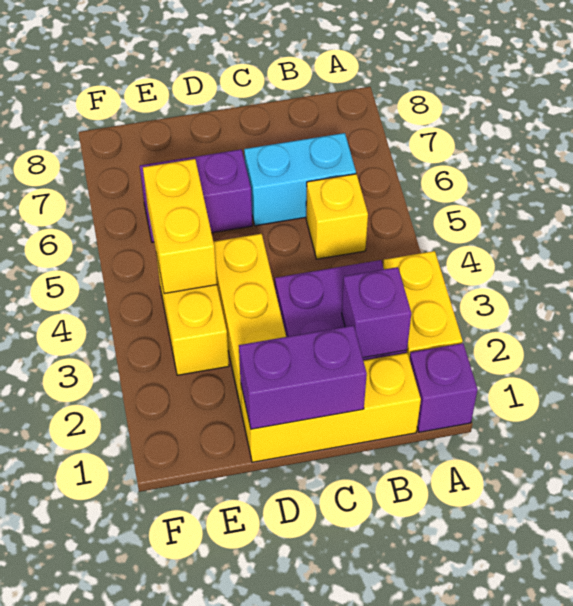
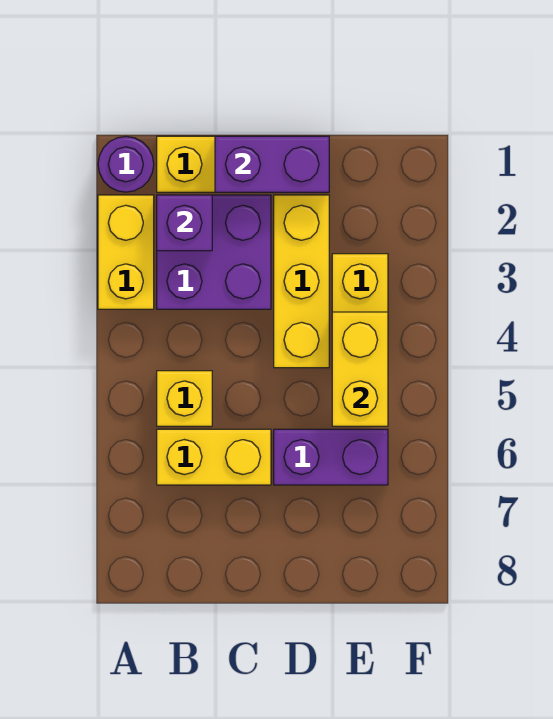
purple 1x1 brick [410,343,478,432] -> purple 1x1 round brick [98,137,154,192]
cyan 1x2 brick [244,133,356,226] -> yellow 1x2 brick [157,429,271,485]

